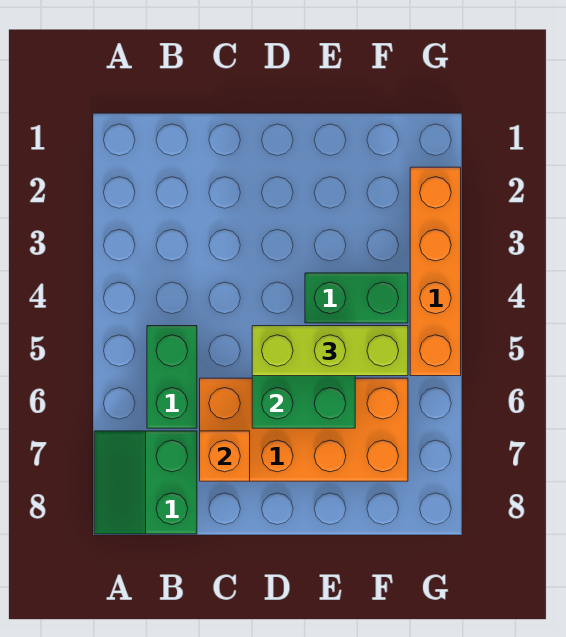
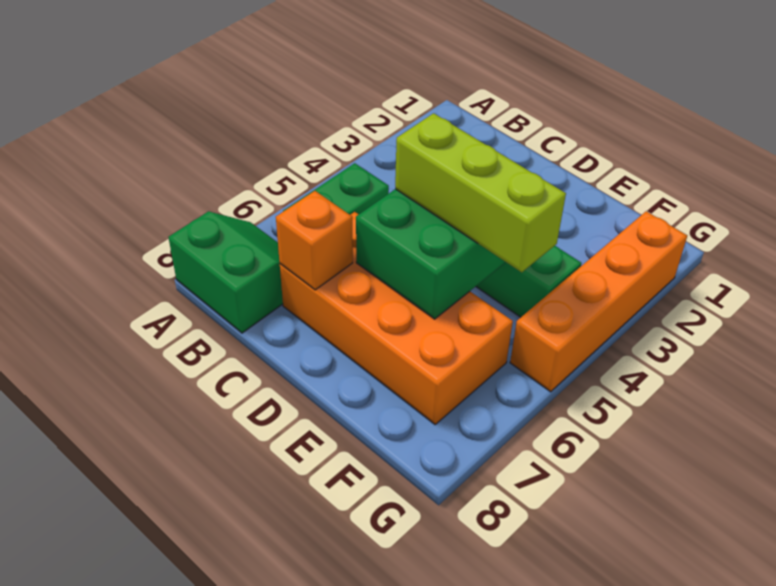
green 2x2 slope [94,431,197,534] -> green 2x2 slope turned to [168,211,283,333]

